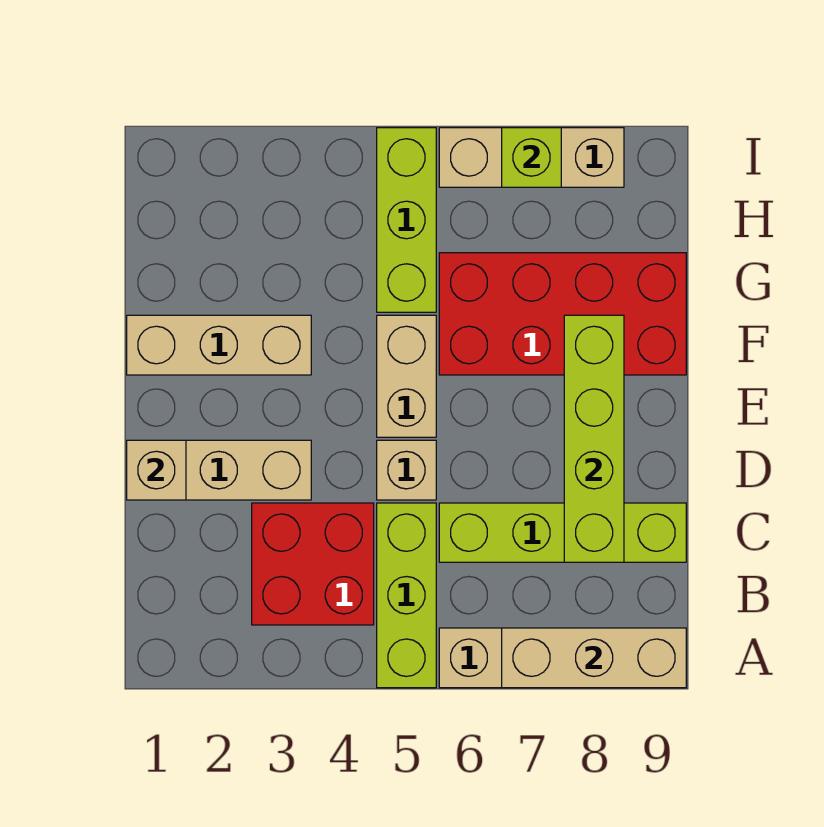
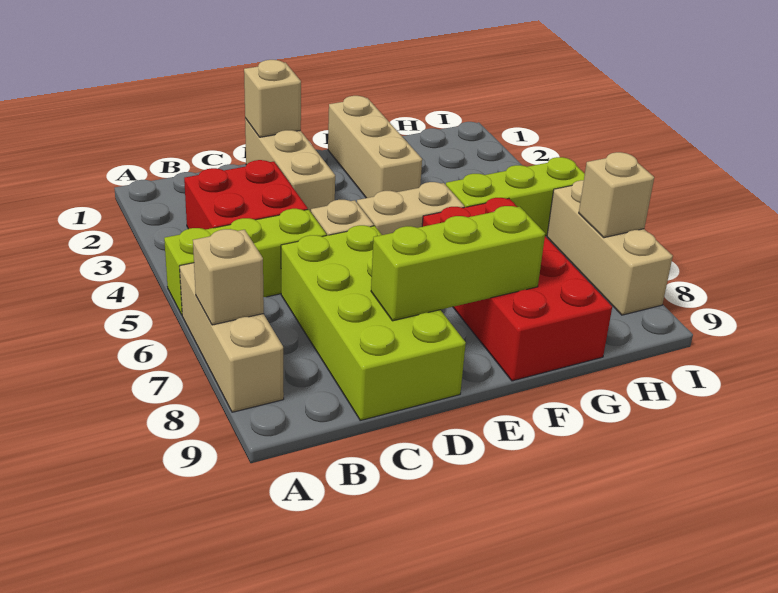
tan 1x3 brick [502,628,686,688] -> tan 1x1 brick [193,229,264,325]
lime 1x4 brick [439,503,686,562] -> lime 2x4 brick [281,225,466,420]
lime 1x4 brick [564,315,624,562] -> lime 1x3 brick [371,206,545,321]
lime 1x1 brick [502,128,561,187] -> tan 1x1 brick [579,152,654,238]

